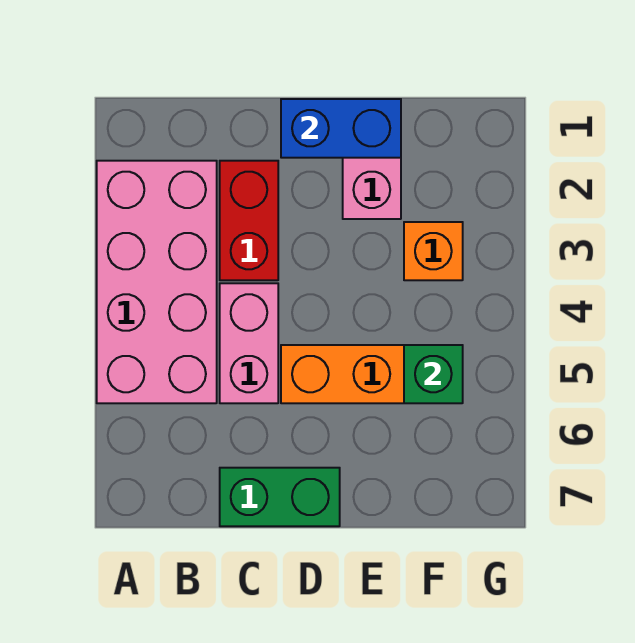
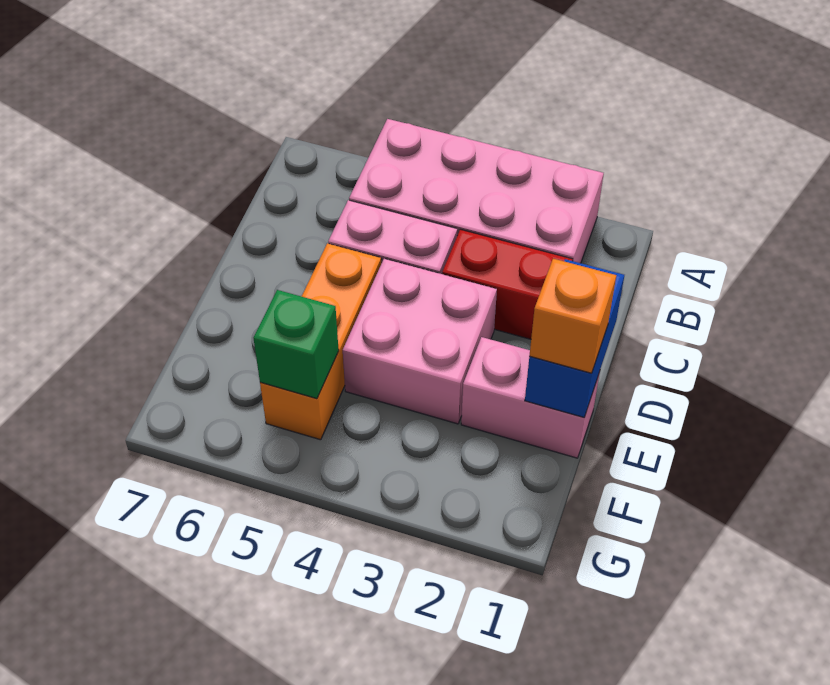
green 1x2 brick [220,468,340,526] -> none
none -> pink 2x2 brick [343,259,497,424]
orange 1x1 brick [404,222,463,280] -> orange 1x1 brick moved to [530,259,616,373]

